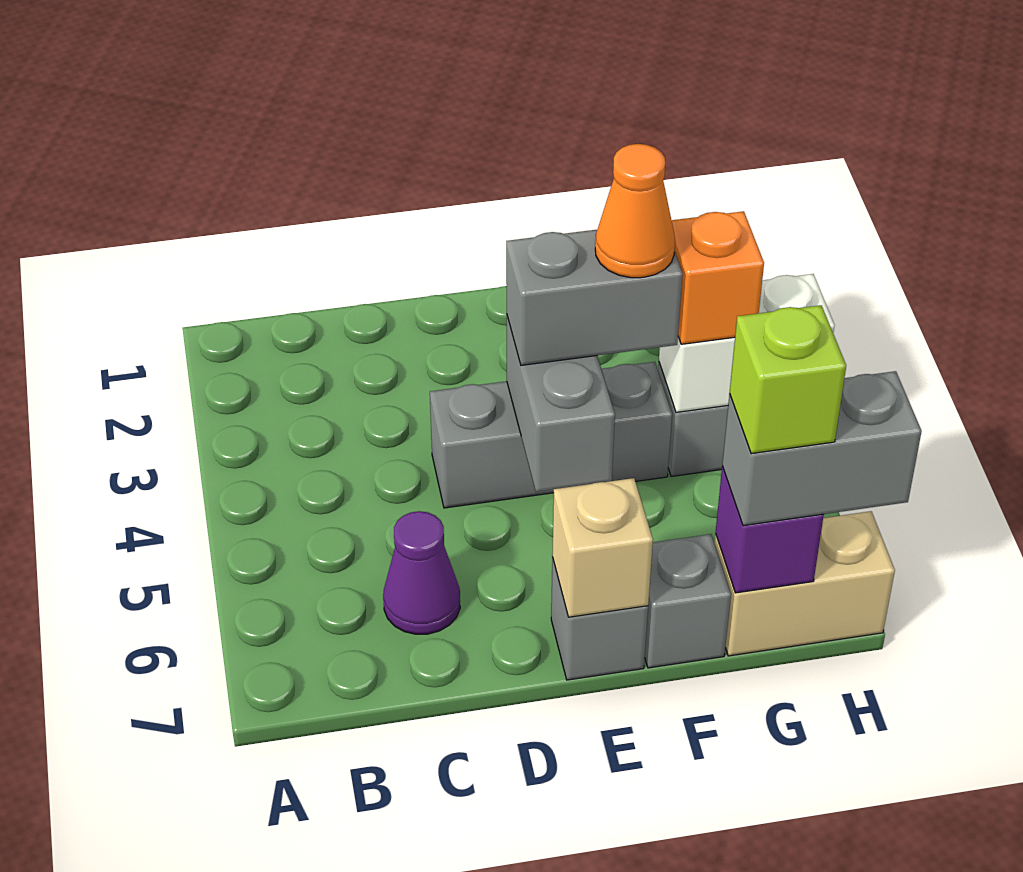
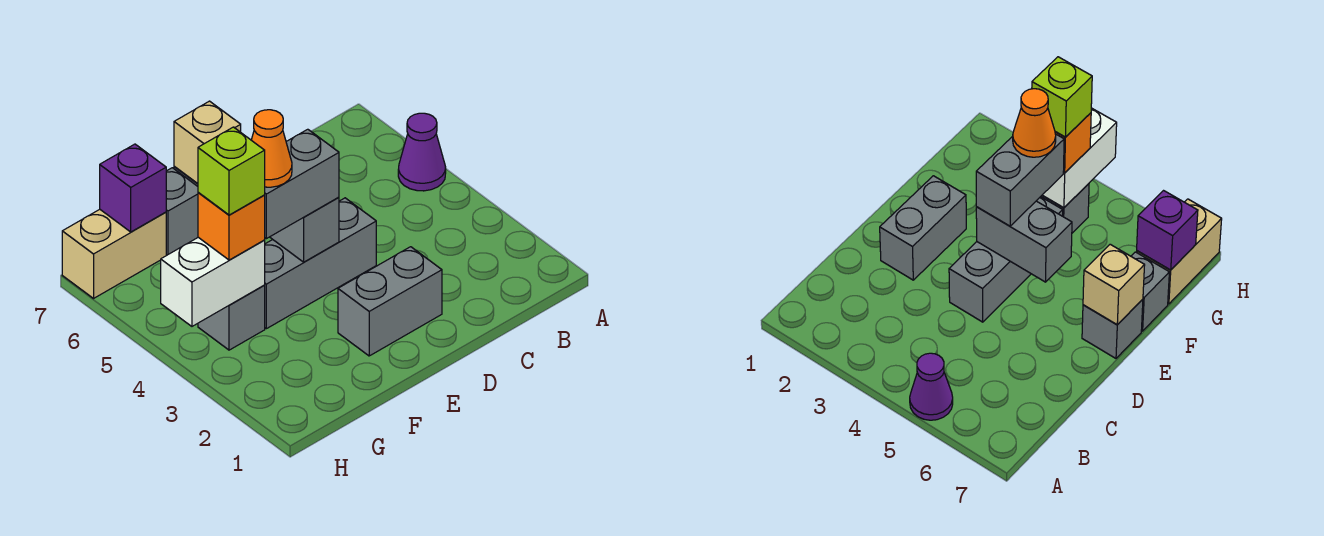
purple 1x1 cone [383,511,460,634] -> purple 1x1 cone moved to [398,113,446,191]
grey 1x2 brick [722,371,922,526] -> grey 1x2 brick moved to [338,247,442,356]
lime 1x1 brick [730,305,846,454] -> lime 1x1 brick moved to [198,127,265,215]

